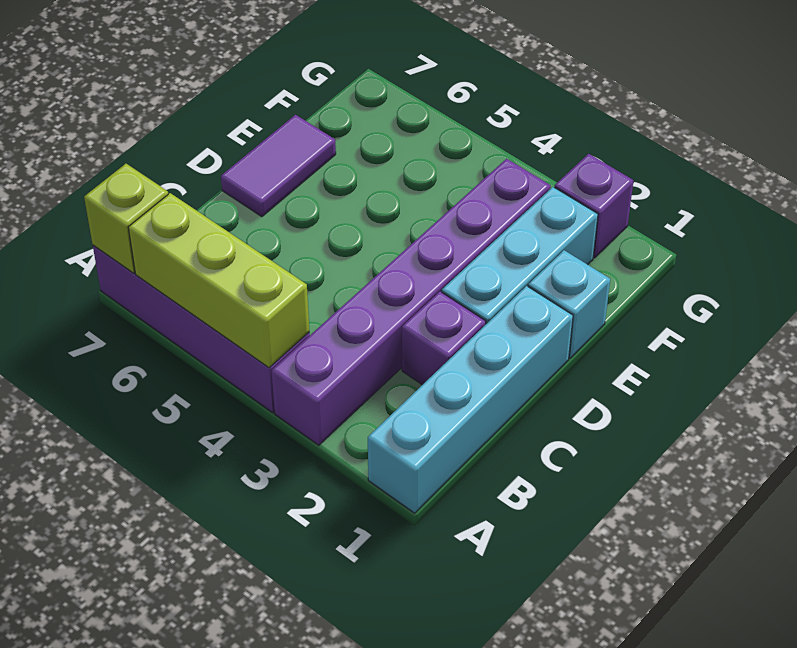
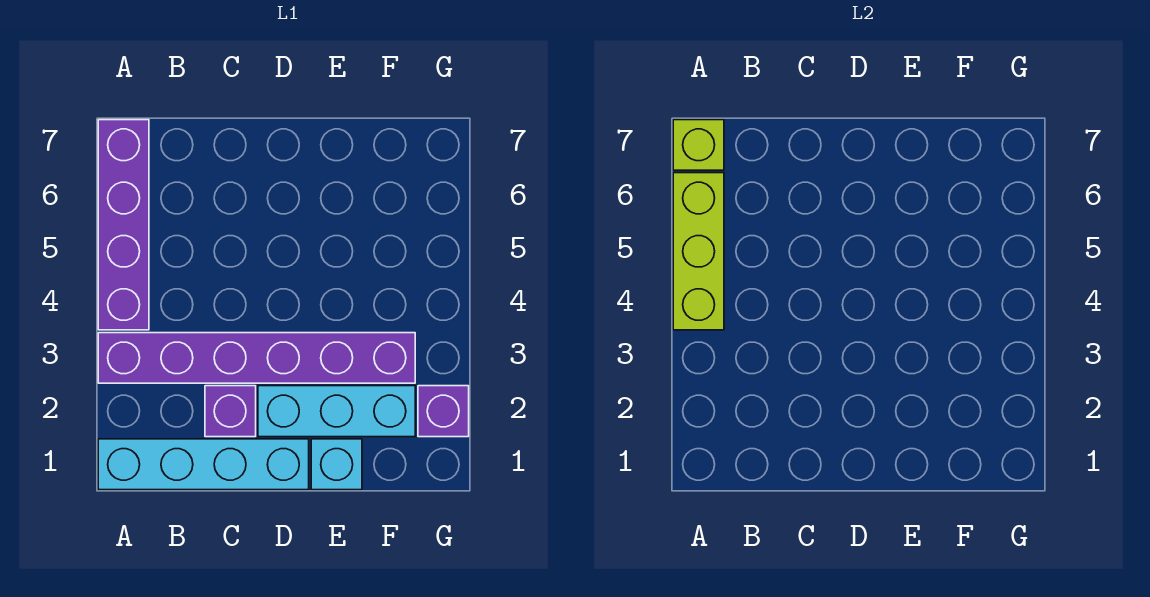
purple 1x2 tile [221,115,336,217] -> none

